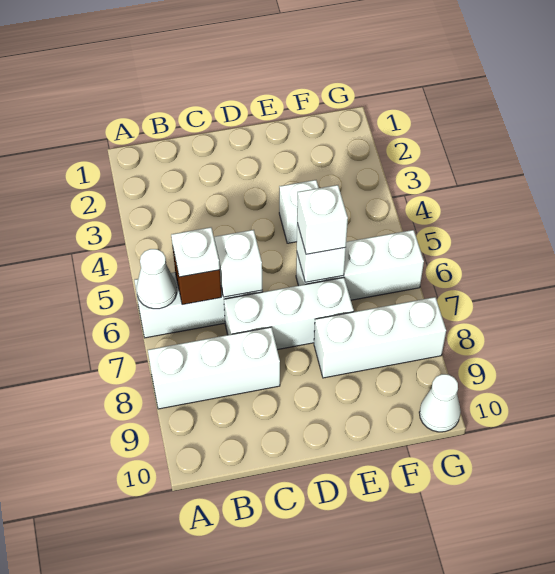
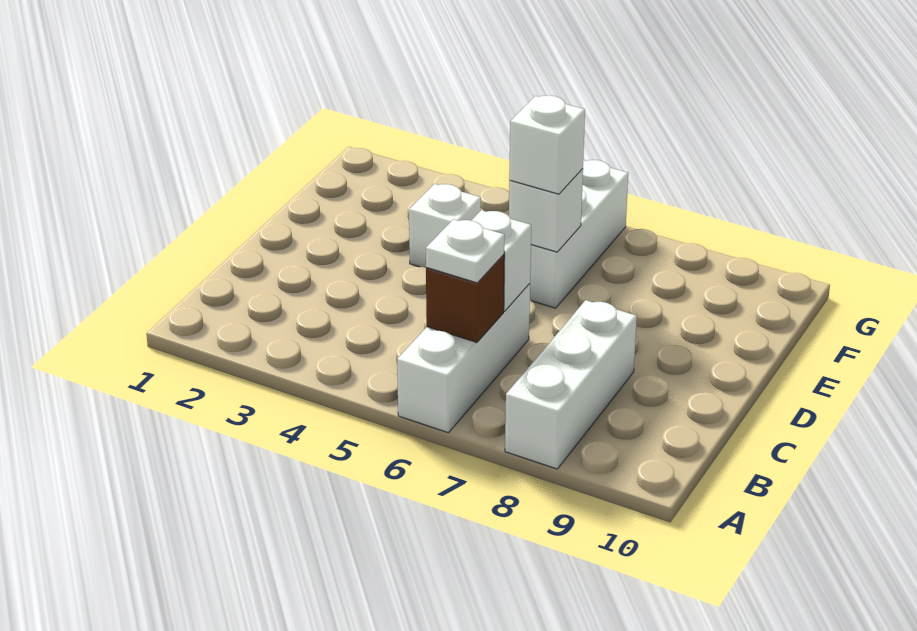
white 1x1 cone [137,249,177,309] -> none
white 1x3 brick [224,277,354,350] -> none
white 1x3 brick [314,297,446,378] -> none
white 1x1 cone [419,374,461,432] -> none

